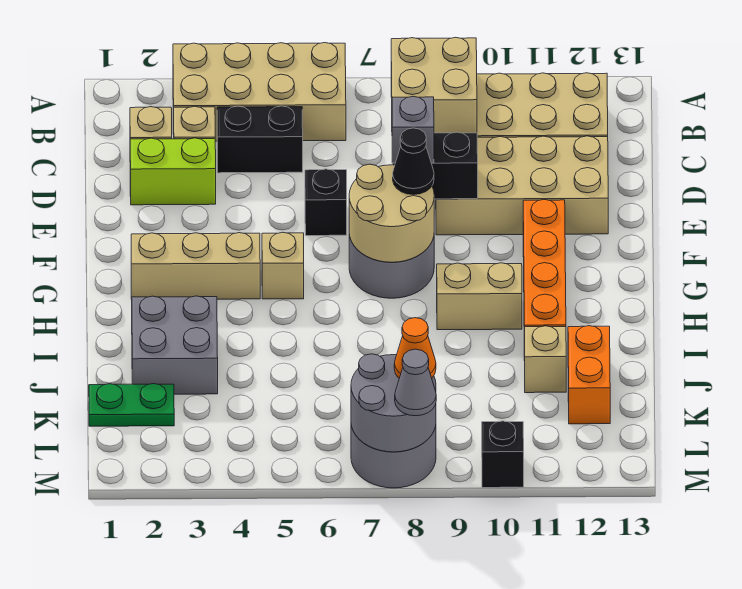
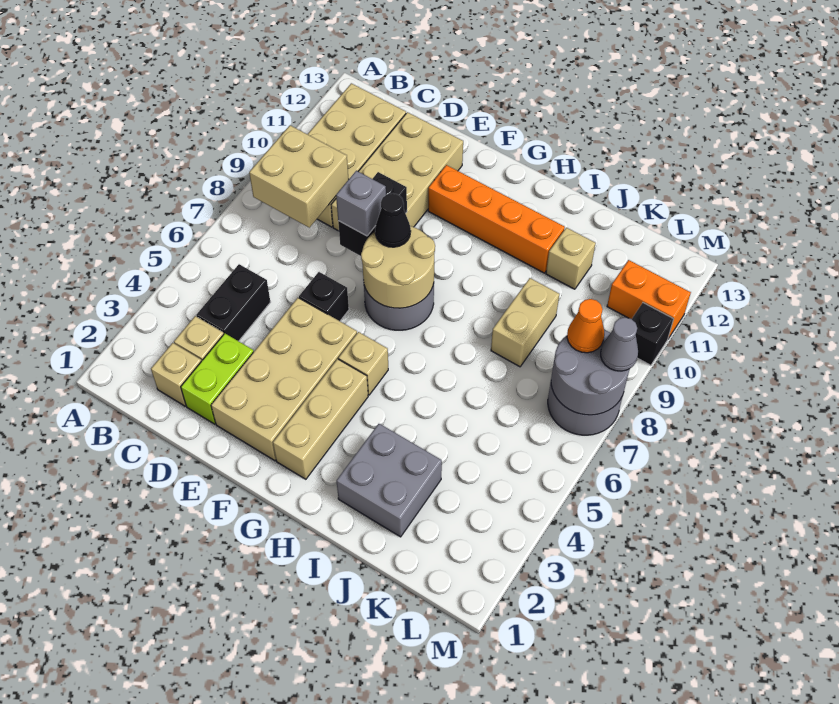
tan 2x4 brick [173,43,346,141] -> tan 2x4 brick moved to [211,298,357,461]
tan 1x2 brick [437,263,522,330] -> tan 1x2 brick moved to [491,278,559,367]
orange 1x2 brick [568,326,610,424] -> orange 1x2 brick moved to [607,260,691,339]
green 1x2 plate [89,384,174,426] -> none

